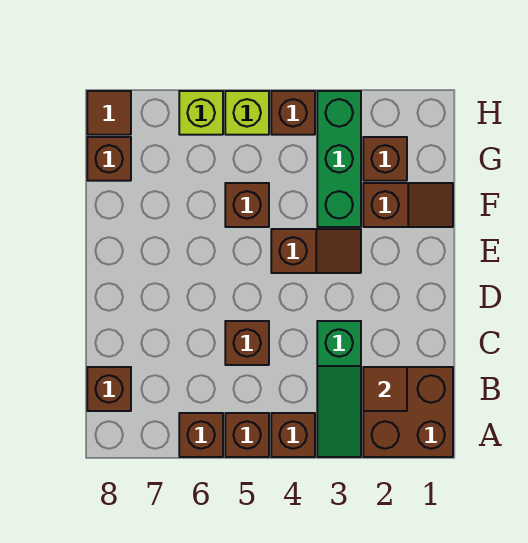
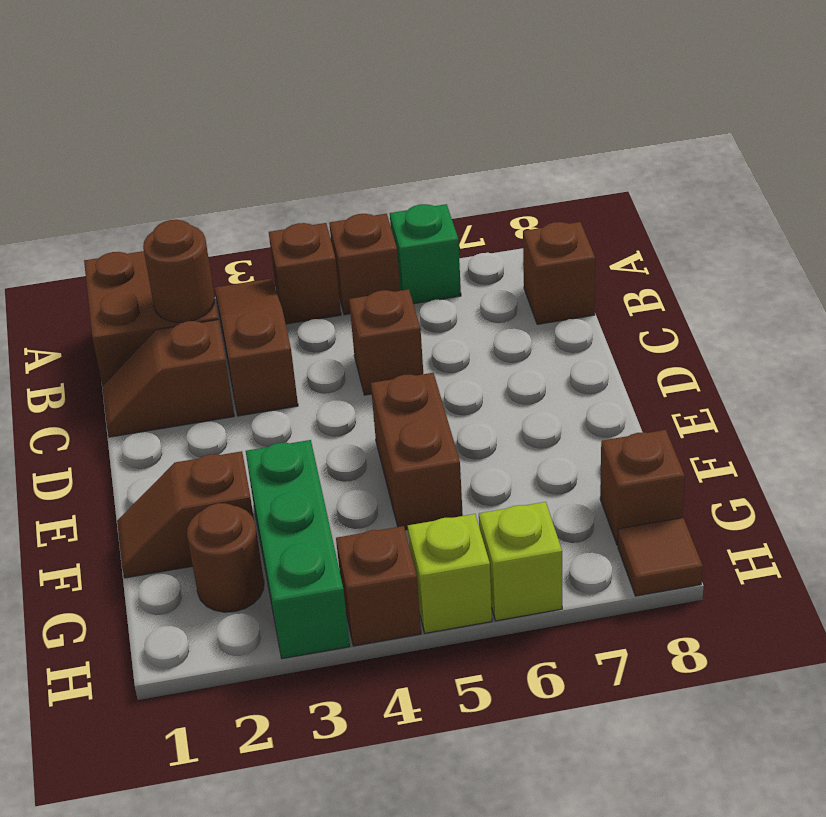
green 1x3 slope [317,321,361,457] -> brown 1x3 slope [215,279,298,416]
brown 1x1 brick [179,413,223,457] -> green 1x1 brick [390,204,461,304]
brown 1x1 tile [363,367,407,411] -> brown 1x1 round brick [143,220,215,322]
brown 1x2 slope [271,229,361,273] -> brown 1x2 slope moved to [102,320,234,437]
brown 1x1 brick [225,183,269,227] -> brown 1x2 brick [371,373,463,530]
brown 1x1 brick [363,137,407,181] -> brown 1x1 round brick [187,503,264,612]

